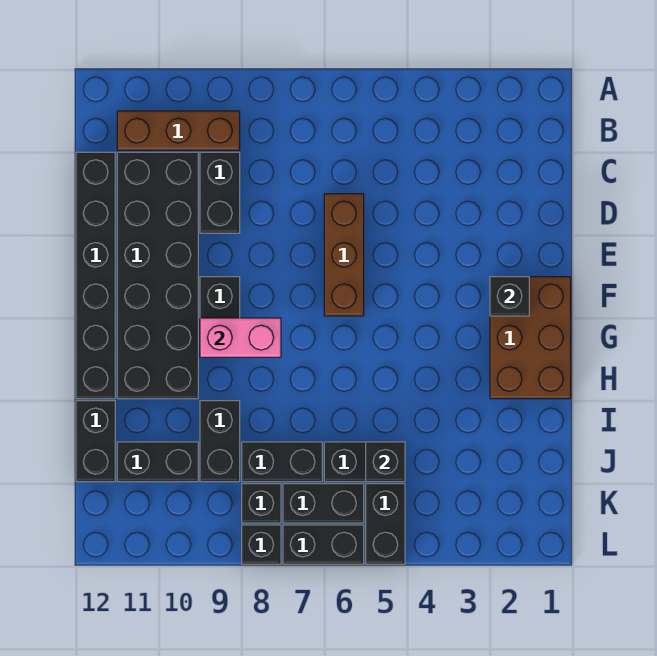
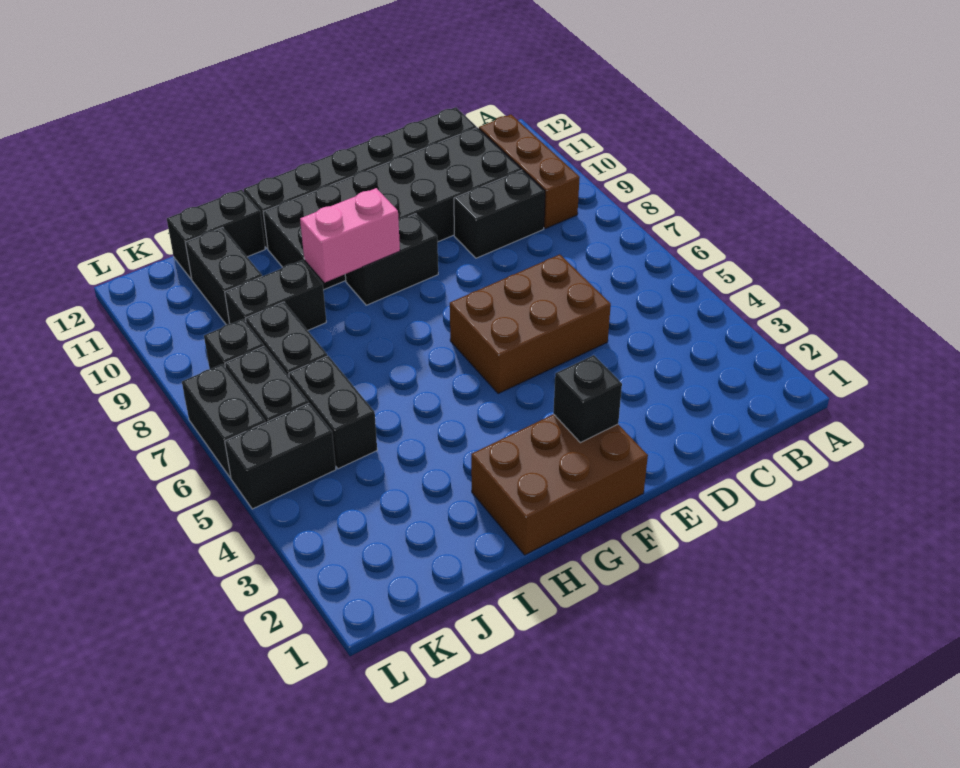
brown 1x3 brick [324,194,364,316] -> brown 2x3 brick [450,255,611,394]
pink 1x2 brick [200,318,281,357] -> pink 1x2 brick turned to [300,188,400,282]
black 1x1 brick [366,442,405,482] -> none
black 1x1 brick [242,525,281,564] -> none

